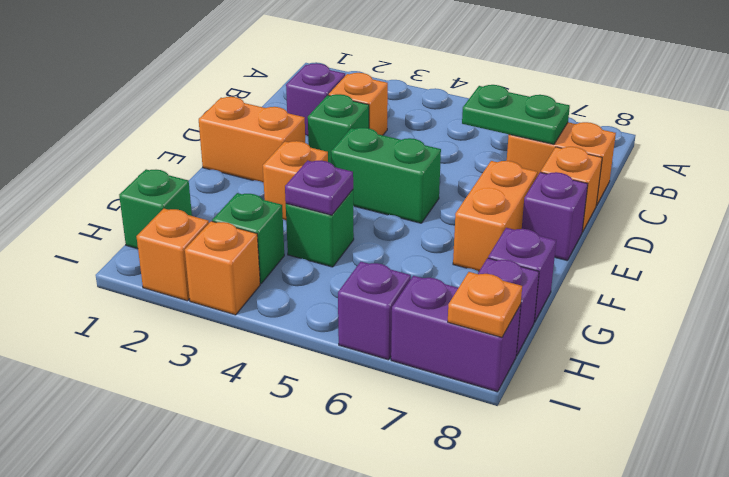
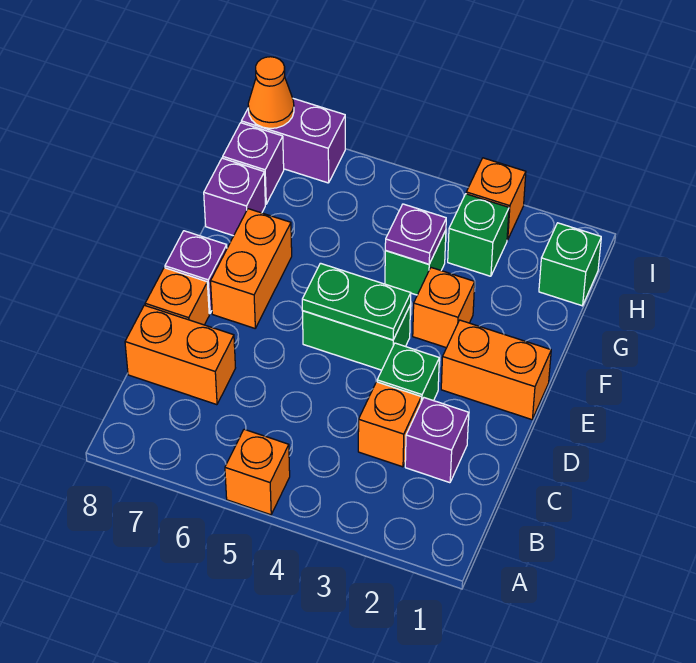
green 1x2 plate [462,85,570,144] -> green 1x2 plate moved to [302,263,411,340]
orange 1x1 brick [136,209,209,301] -> orange 1x1 brick moved to [225,429,290,515]
purple 1x1 brick [338,262,411,360] -> none
orange 1x1 plate [448,272,522,337] -> orange 1x1 cone [248,57,294,128]

